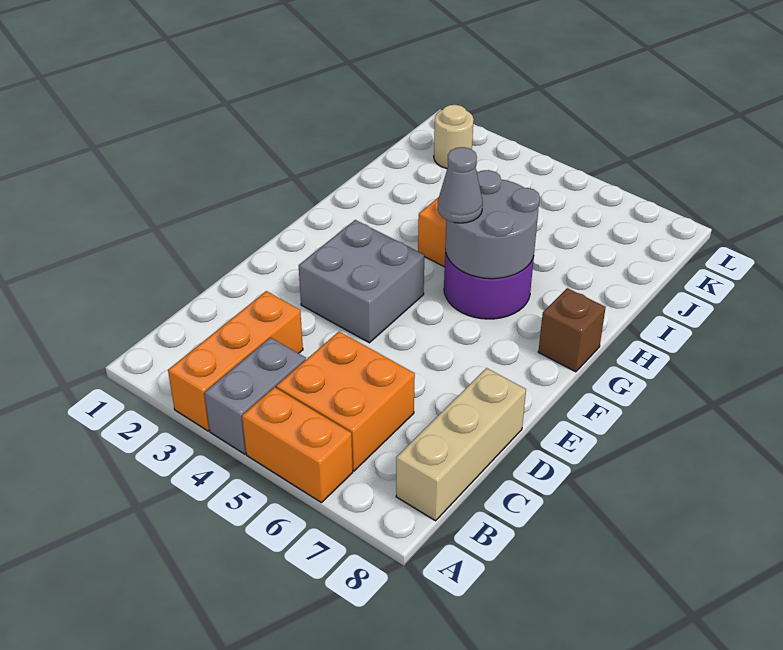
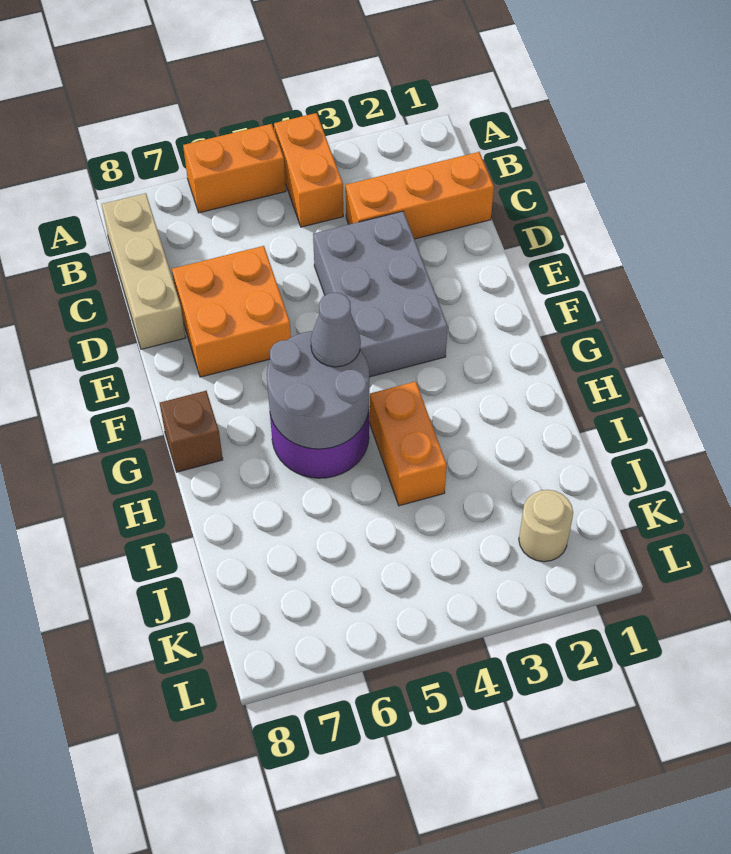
orange 1x3 brick [168,291,303,431] -> orange 1x3 brick turned to [346,152,494,239]
grey 1x2 brick [204,337,306,454] -> orange 1x2 brick [274,113,343,227]
orange 2x2 brick [276,332,415,471] -> orange 2x2 brick moved to [172,246,291,377]
grey 2x2 brick [299,220,424,343] -> grey 2x3 brick [313,211,448,377]

